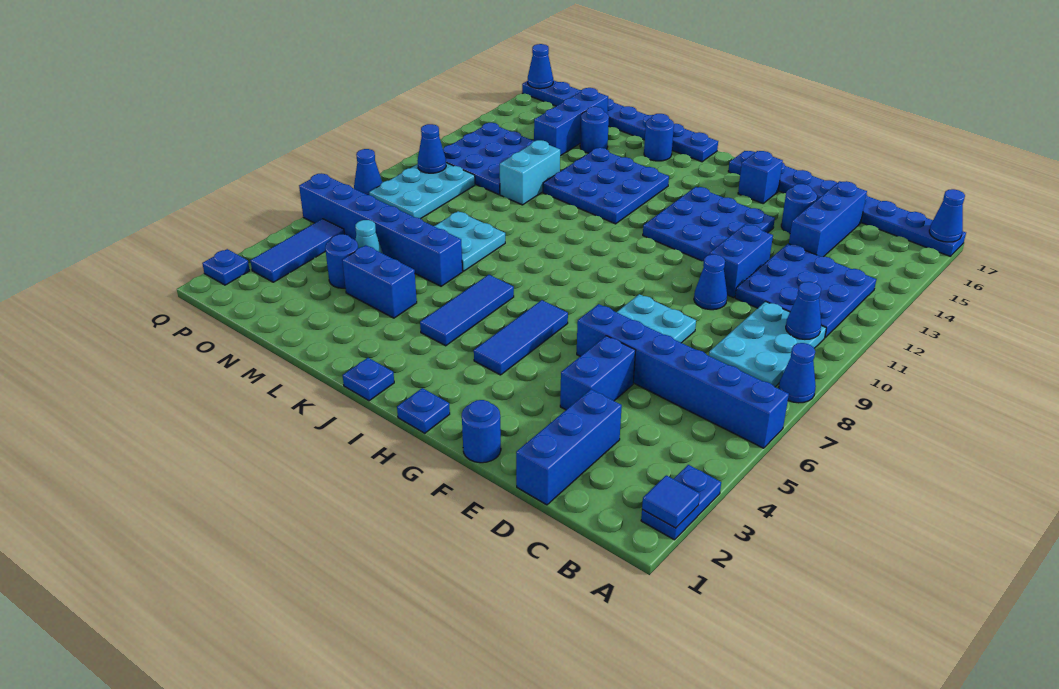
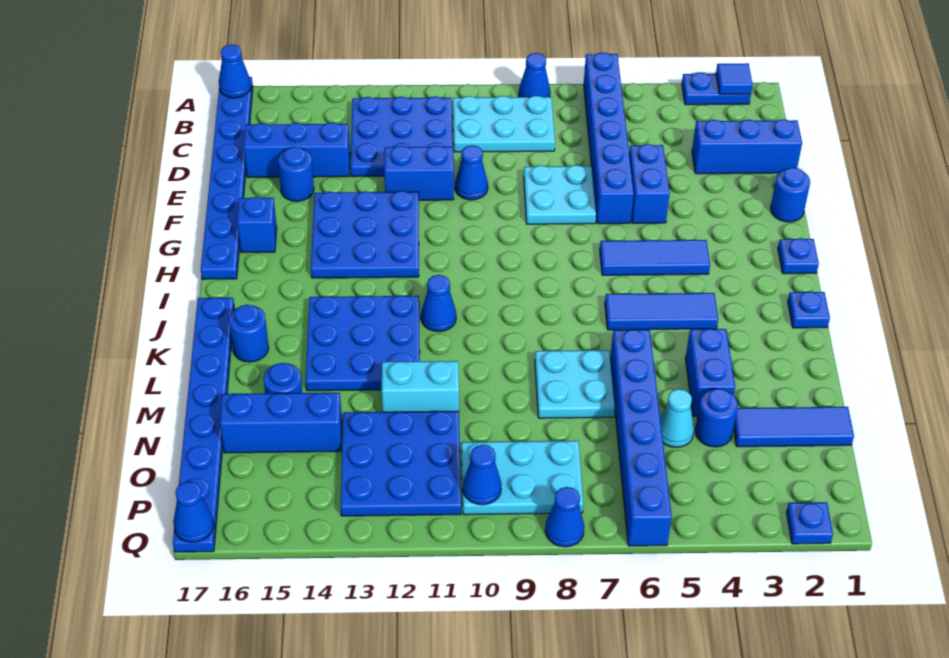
blue 1x1 cone [786,282,821,339] -> blue 1x1 cone moved to [421,275,456,332]
blue 1x2 brick [560,336,636,410] -> blue 1x2 brick turned to [629,144,670,223]
blue 1x3 tile [250,219,344,282] -> blue 1x3 tile moved to [734,407,854,447]

